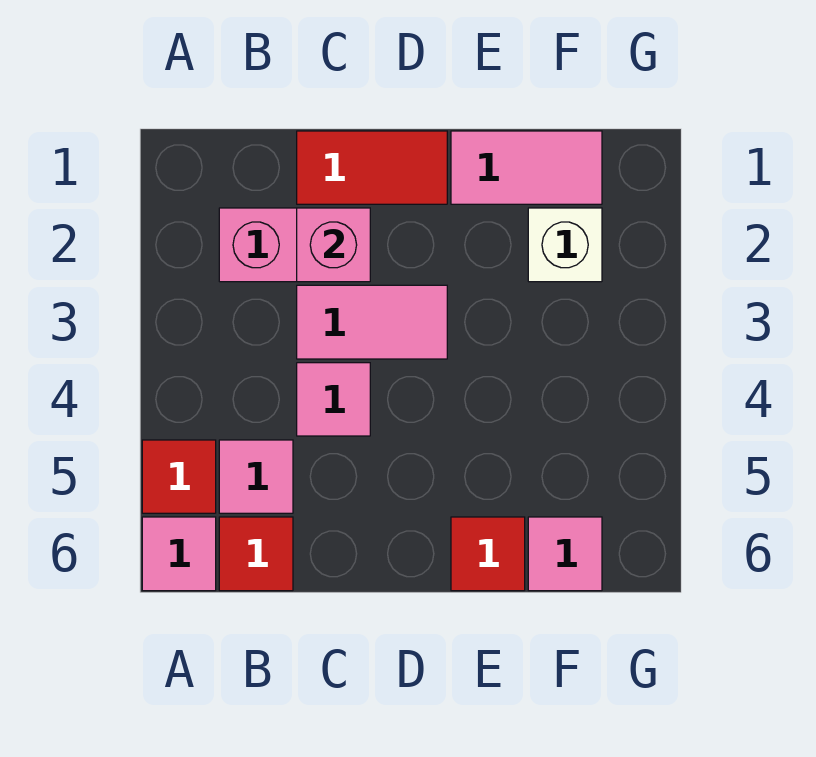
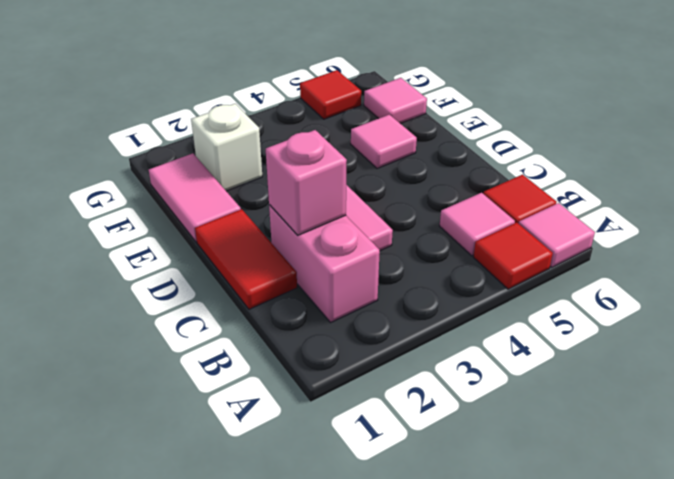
pink 1x1 tile [297,363,370,436] -> pink 1x1 tile moved to [351,115,417,169]
red 1x1 tile [451,517,525,591] -> red 1x1 tile moved to [300,70,361,119]

